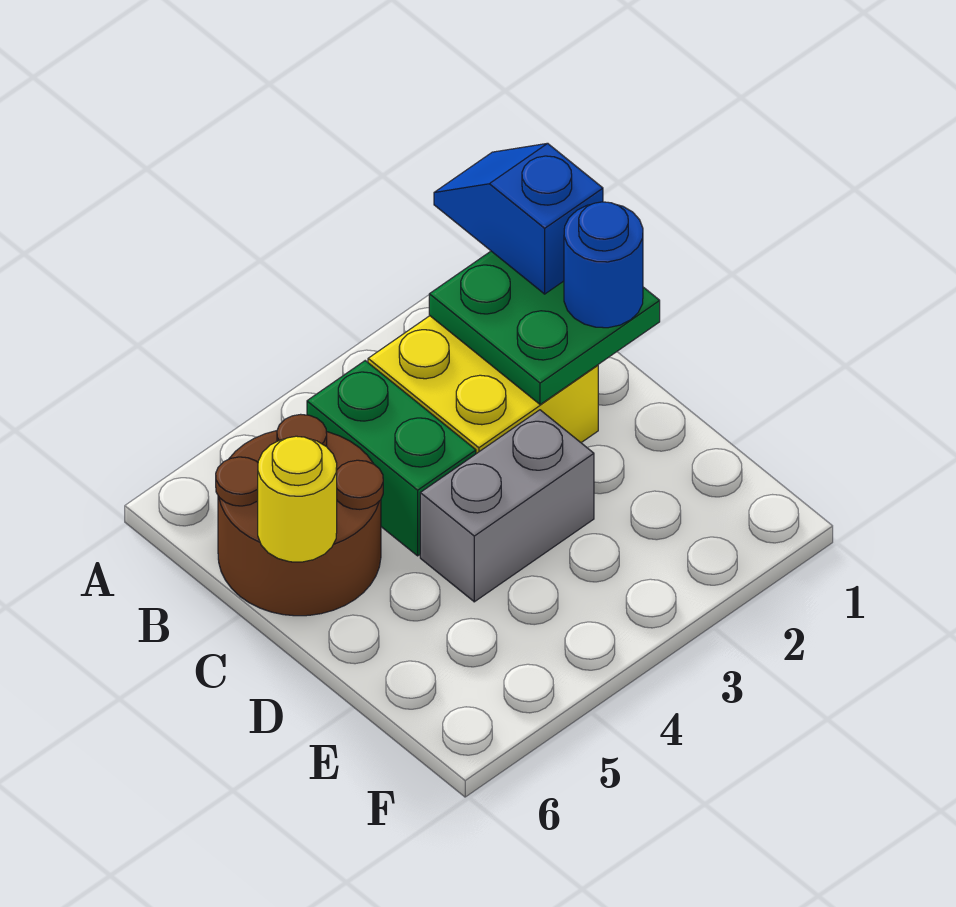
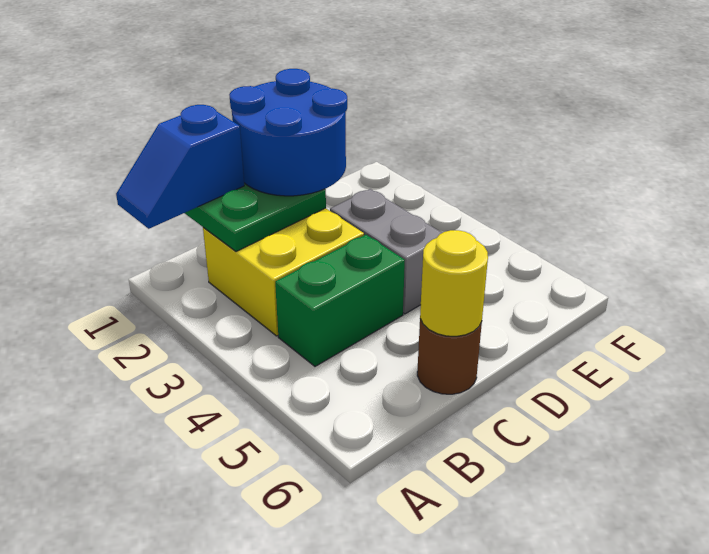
brown 2x2 round brick [216,414,383,616] -> brown 1x1 round brick [417,319,482,394]
blue 1x1 round brick [564,202,643,328] -> blue 2x2 round brick [229,69,347,196]

